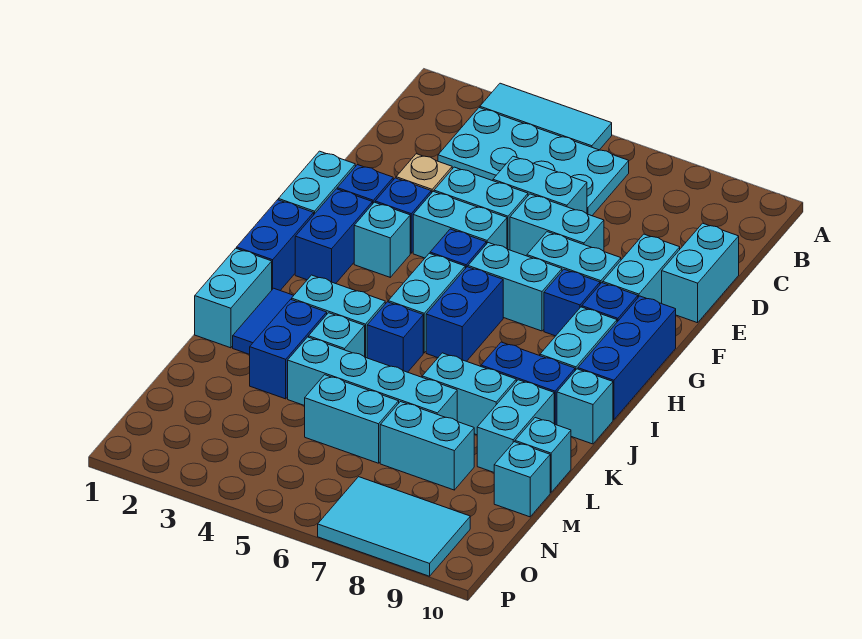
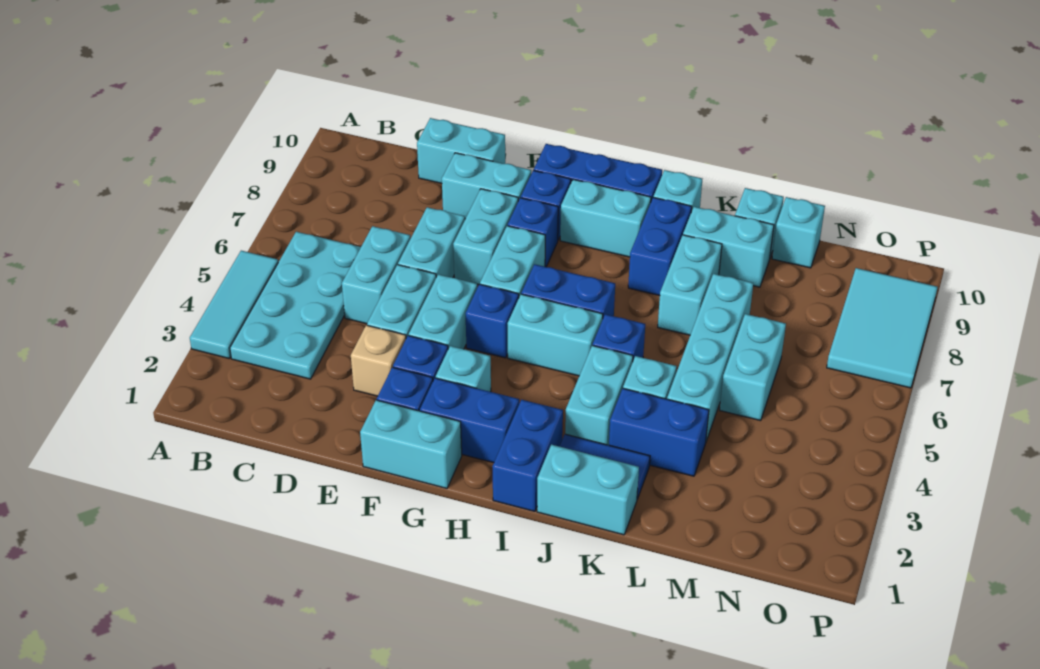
blue 1x2 brick [237,200,314,290] -> blue 1x2 brick turned to [492,400,563,511]
cyan 1x2 brick [380,402,474,490] -> none

